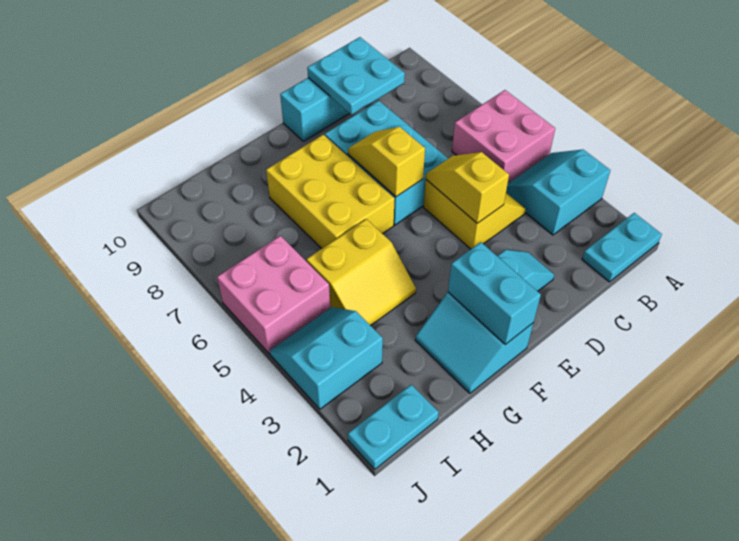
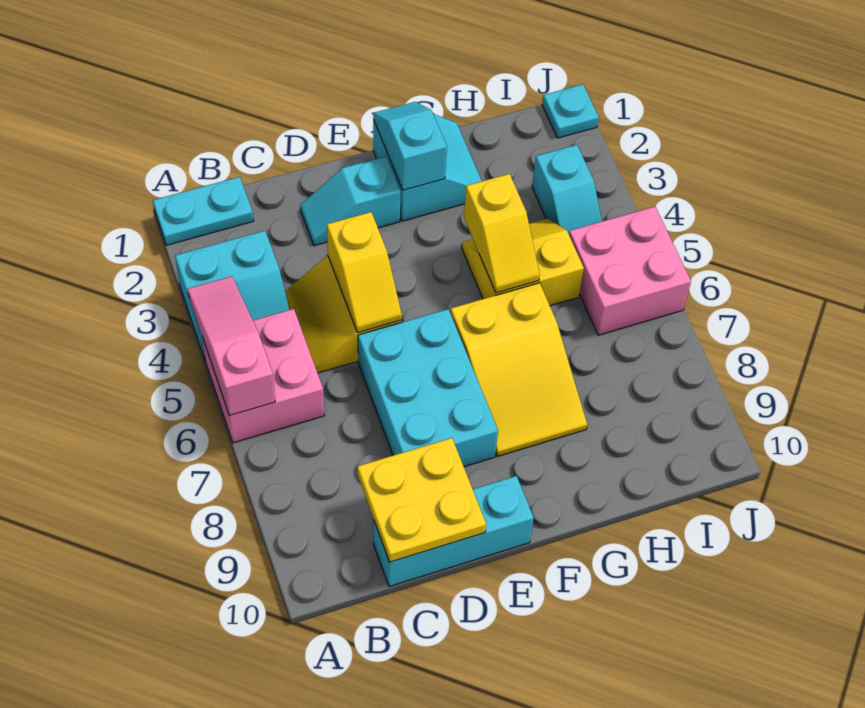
none -> pink 1x3 slope [188,276,275,416]
cyan 2x2 plate [307,37,405,115] -> yellow 2x2 plate [357,438,486,562]
yellow 1x2 slope [348,127,425,197] -> yellow 1x2 slope moved to [464,174,540,293]
cyan 1x2 brick [448,242,541,345] -> cyan 1x2 slope [373,102,447,190]
yellow 2x3 brick [266,135,395,249] -> yellow 2x3 slope [450,283,587,456]
cyan 1x2 plate [348,385,439,469] -> cyan 1x1 plate [542,84,599,138]
cyan 2x2 slope [270,307,383,409] -> cyan 1x2 slope [532,145,602,234]

